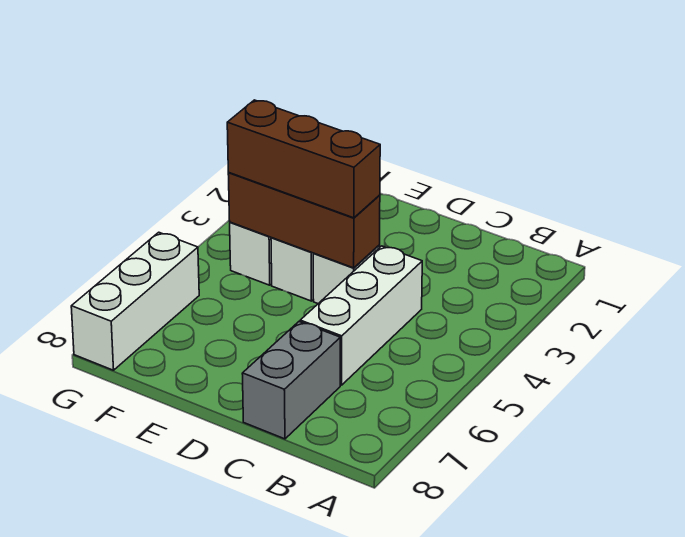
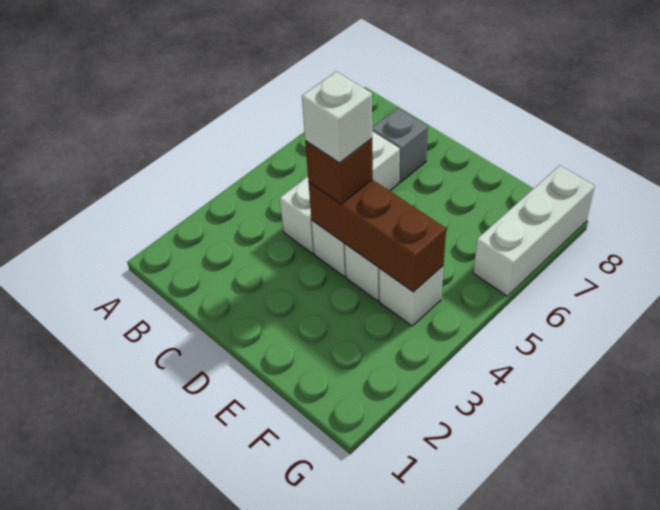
grey 1x2 brick [242,322,340,439] -> grey 1x1 brick [372,108,428,182]
brown 1x3 brick [227,100,380,218] -> brown 1x1 brick [305,138,373,204]
none -> white 1x1 brick [302,72,372,163]

